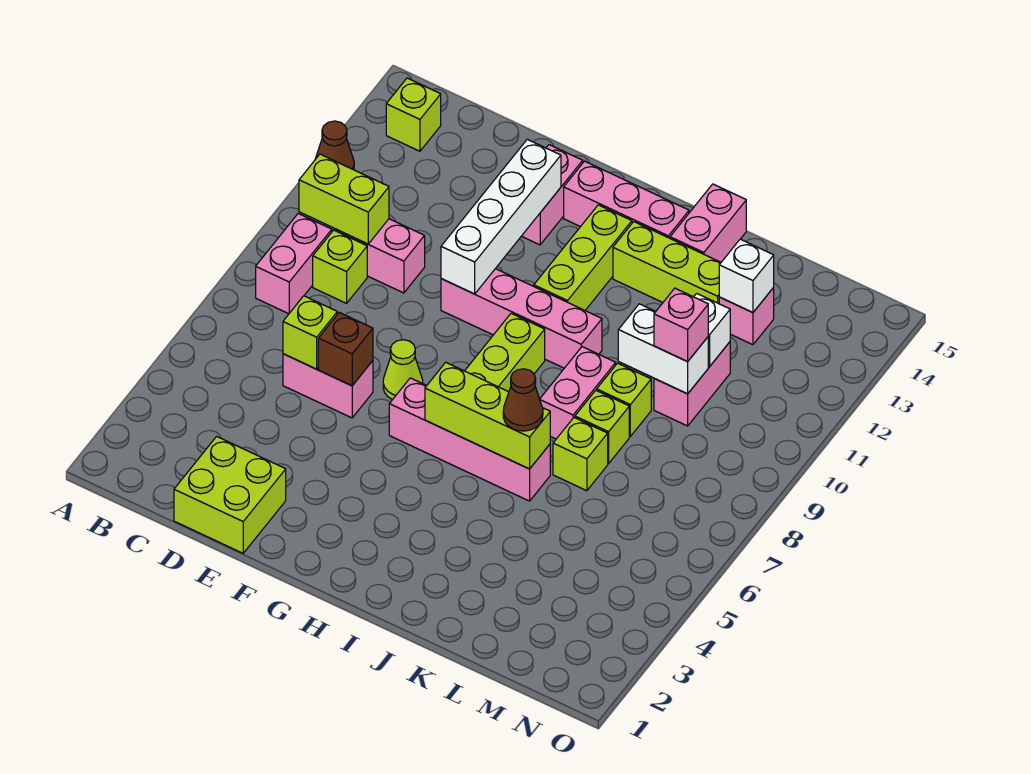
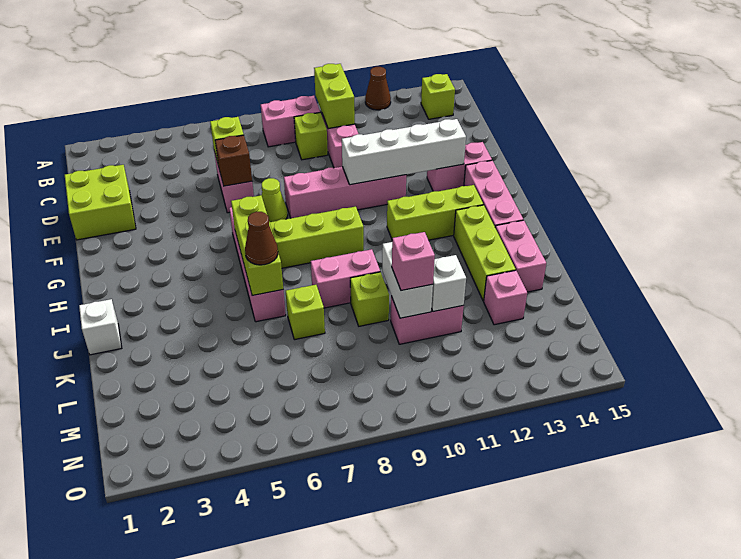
pink 1x4 brick [441,269,602,368] -> pink 1x4 brick turned to [284,167,406,218]
pink 1x2 brick [670,184,746,262] -> pink 1x2 brick turned to [495,220,546,292]
lime 1x1 brick [575,390,629,464] -> none
white 1x1 brick [719,239,774,313] -> white 1x1 brick moved to [79,299,122,355]

